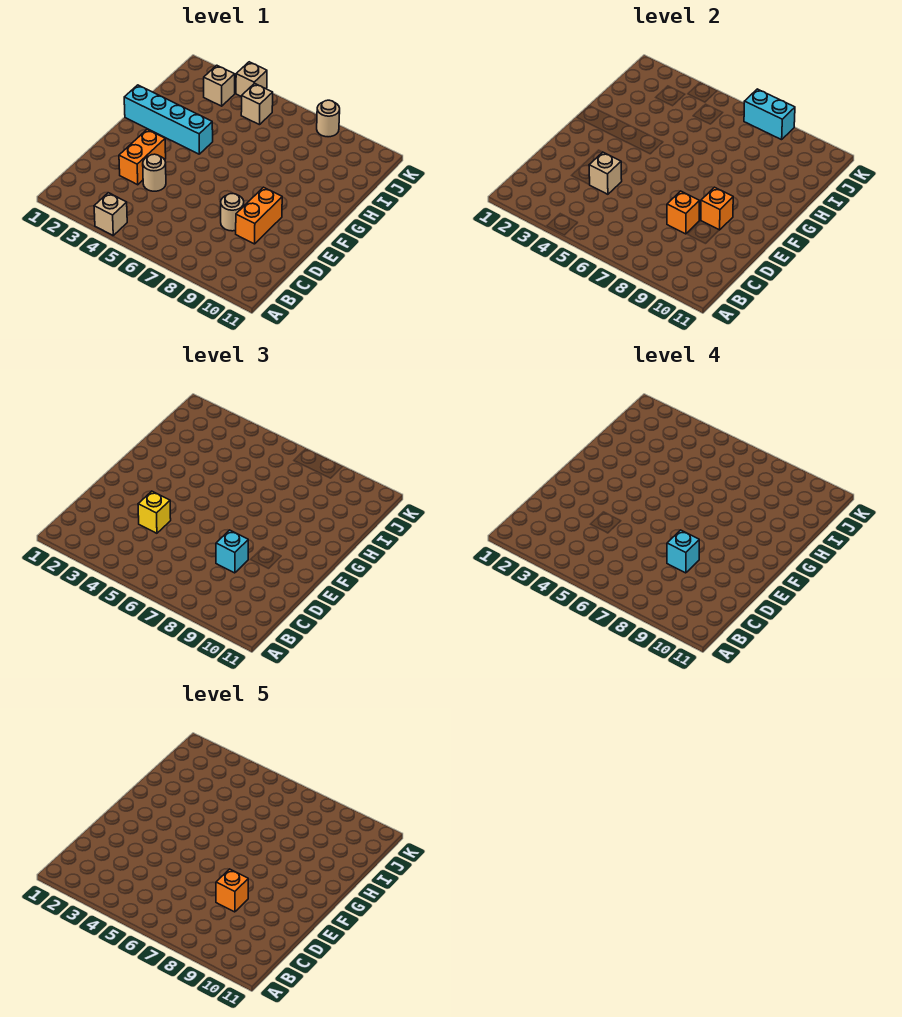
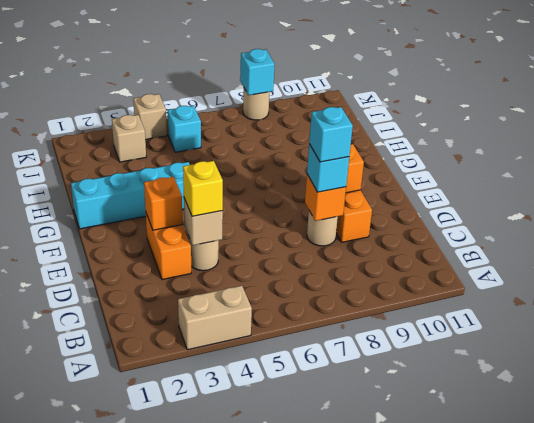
tan 1x1 brick [94,193,127,235] -> tan 1x2 brick [178,286,252,350]
orange 1x1 brick [216,869,248,912] -> orange 1x1 brick moved to [144,177,183,230]
tan 1x1 brick [241,83,273,125] -> cyan 1x1 brick [168,106,201,152]
cyan 1x2 brick [744,89,795,140] -> cyan 1x1 brick [240,49,275,95]

